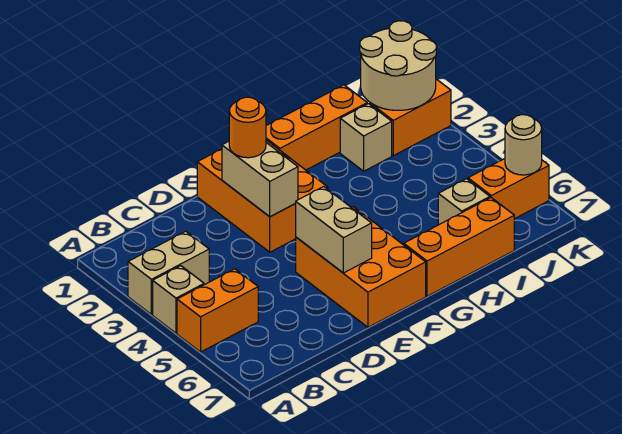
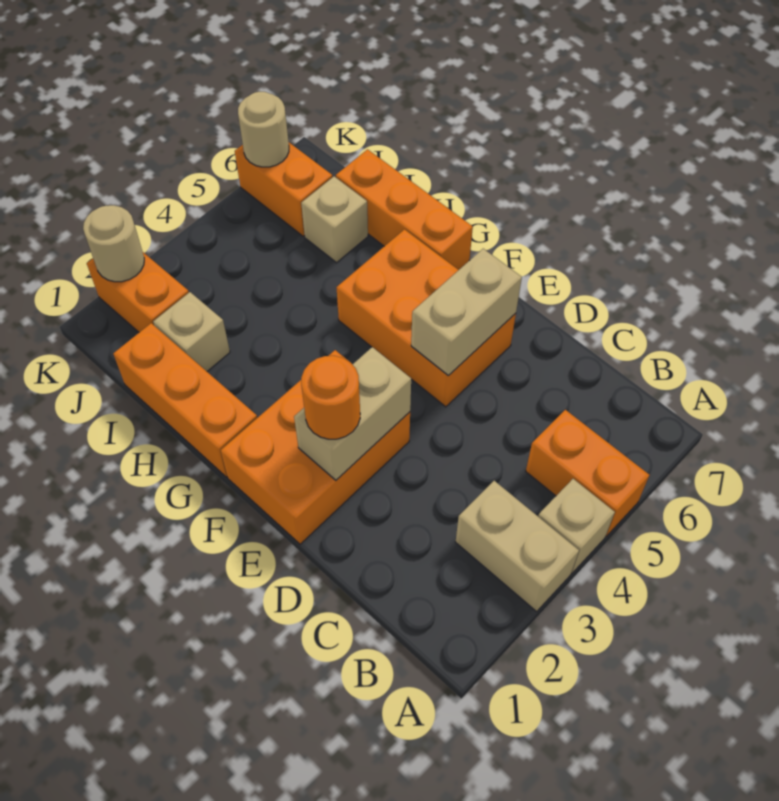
orange 2x3 brick [296,207,426,327] -> orange 2x3 brick turned to [336,229,516,407]
tan 2x2 round brick [360,21,437,110] -> tan 1x1 round brick [83,205,144,282]

